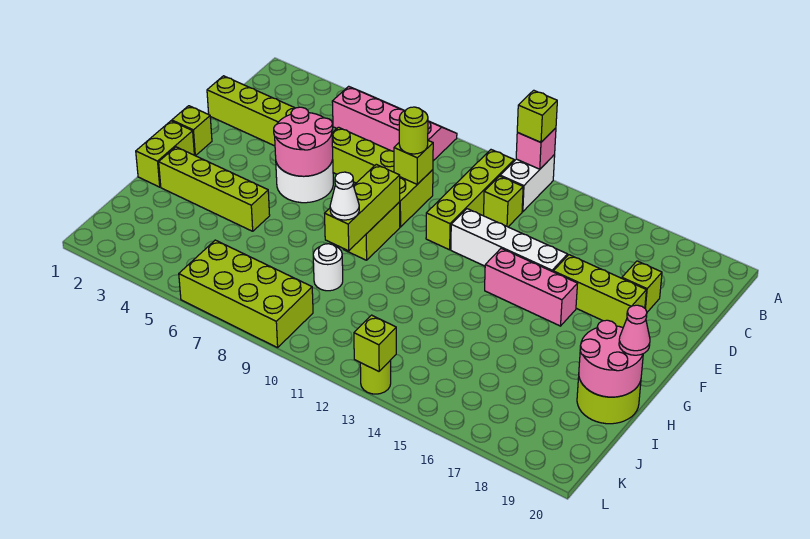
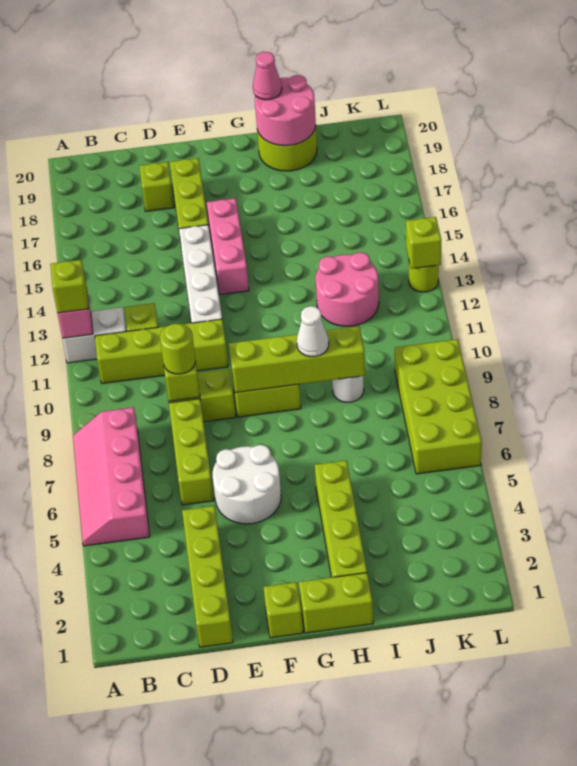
pink 2x2 round brick [274,107,333,176] -> pink 2x2 round brick moved to [316,252,379,326]
lime 1x3 brick [325,164,400,251] -> lime 1x4 brick [229,326,365,393]

